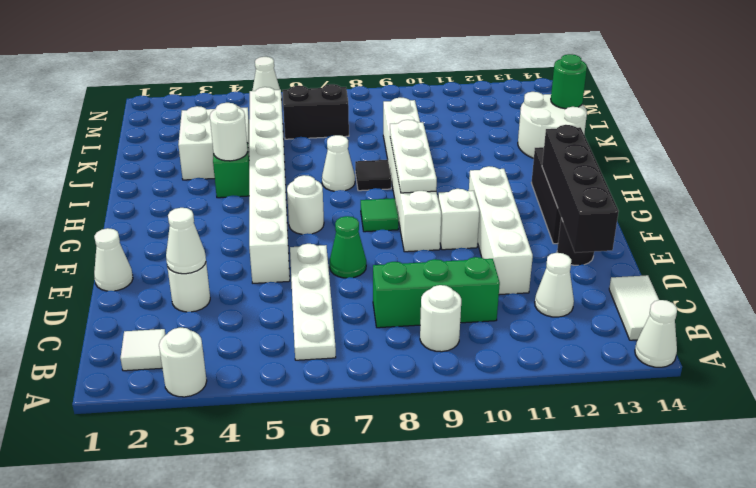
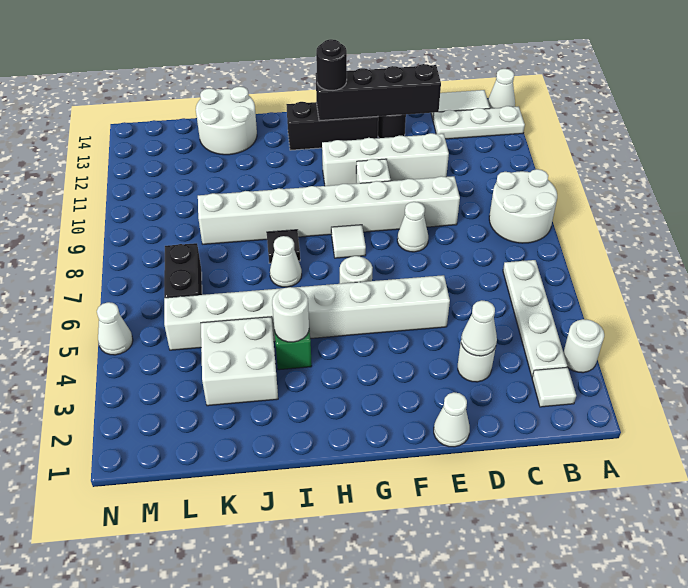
white 1x4 plate [290,244,336,360] -> white 1x4 plate turned to [503,260,567,377]
white 1x1 round brick [420,285,461,352] -> white 2x2 round brick [489,169,557,243]
green 1x3 brick [373,257,500,328] -> none
white 1x1 cone [535,253,574,317] -> white 1x1 cone moved to [397,202,428,252]
green 1x1 cone [330,216,366,278] -> none
white 1x6 brick [383,98,441,252] -> white 1x8 brick [198,176,460,244]
green 1x1 tile [361,198,399,232] -> white 1x1 tile [331,225,366,258]
white 1x3 plate [390,120,437,193] -> white 1x3 plate moved to [433,106,525,139]
none -> black 1x1 round brick [316,39,347,91]
green 1x1 round brick [551,54,587,109] -> none

